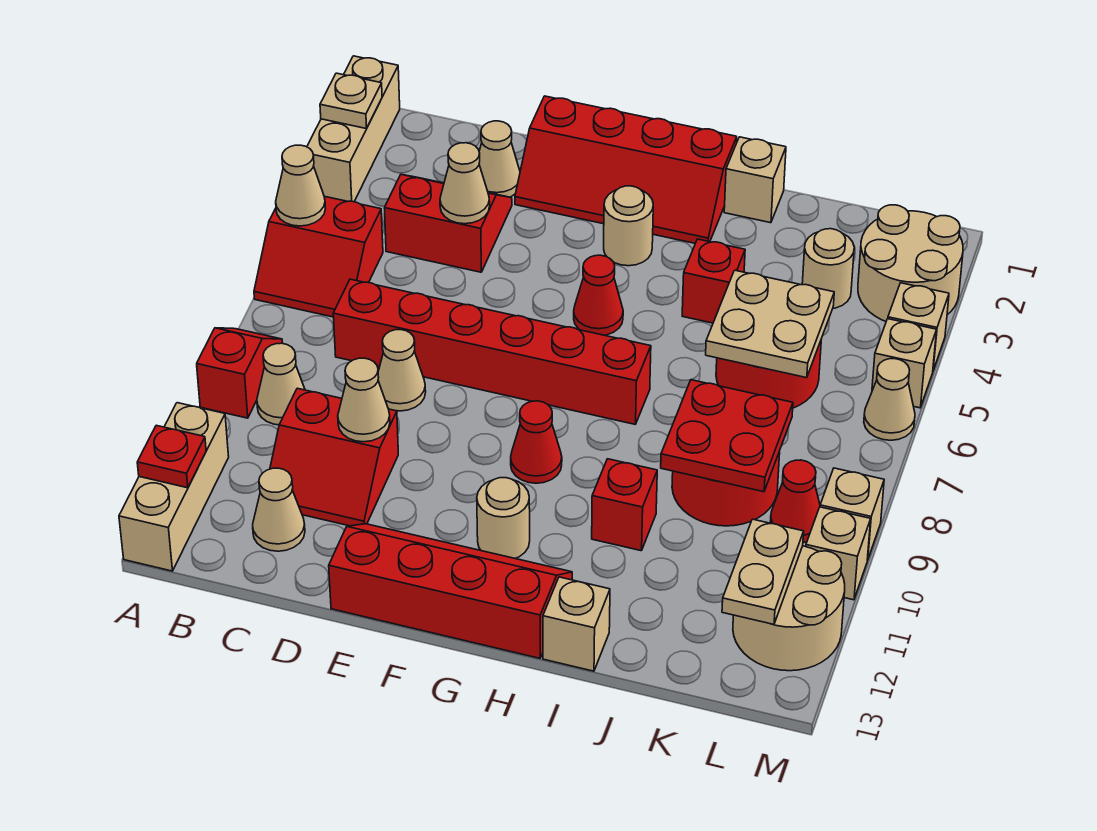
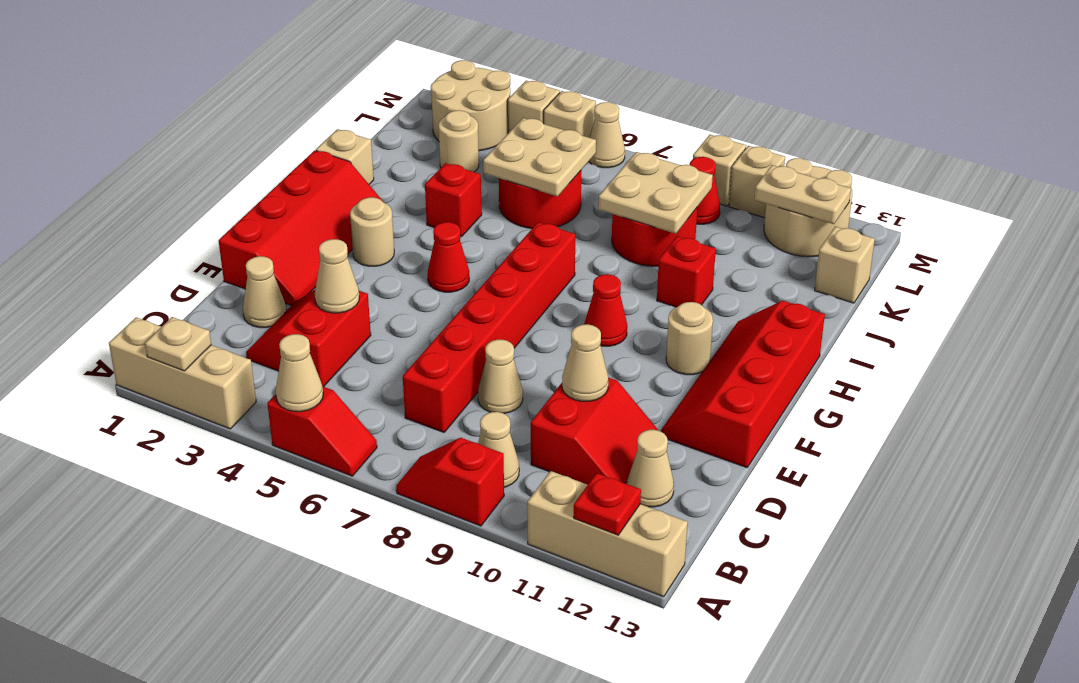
red 2x2 slope [254,196,383,317] -> red 1x2 slope [267,387,377,476]
tan 1x1 brick [543,577,610,671] -> tan 1x1 brick moved to [815,227,875,303]
red 2x2 plate [661,380,793,492] -> tan 2x2 plate [598,152,713,234]

